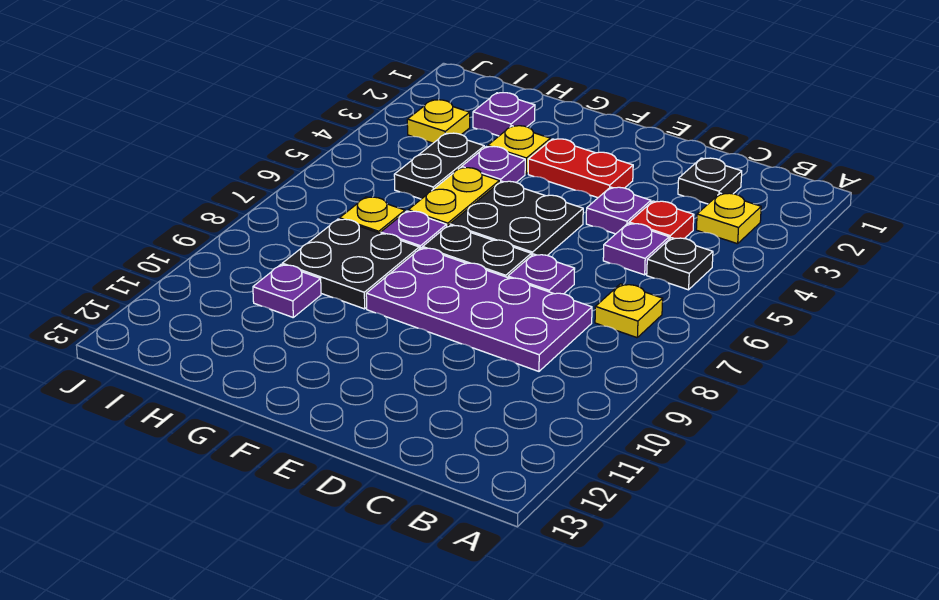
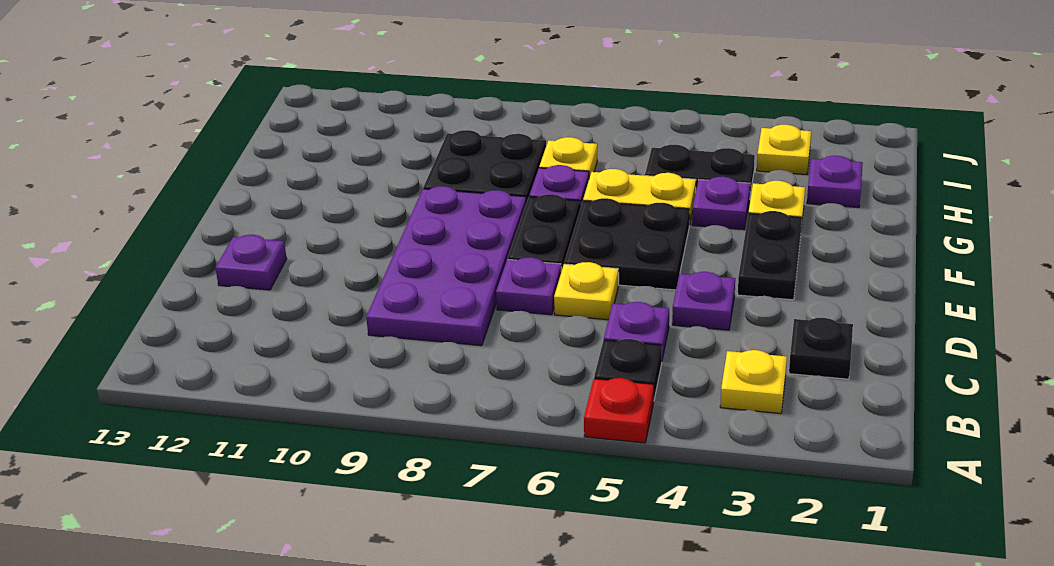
yellow 1x1 plate [595,284,663,338] -> yellow 1x1 plate moved to [554,262,619,320]
red 1x1 plate [629,201,694,239] -> red 1x1 plate moved to [584,378,654,443]
red 1x2 plate [528,139,633,198] -> black 1x2 plate [738,211,802,300]
purple 1x1 plate [253,265,321,317] -> purple 1x1 plate moved to [215,235,287,290]

